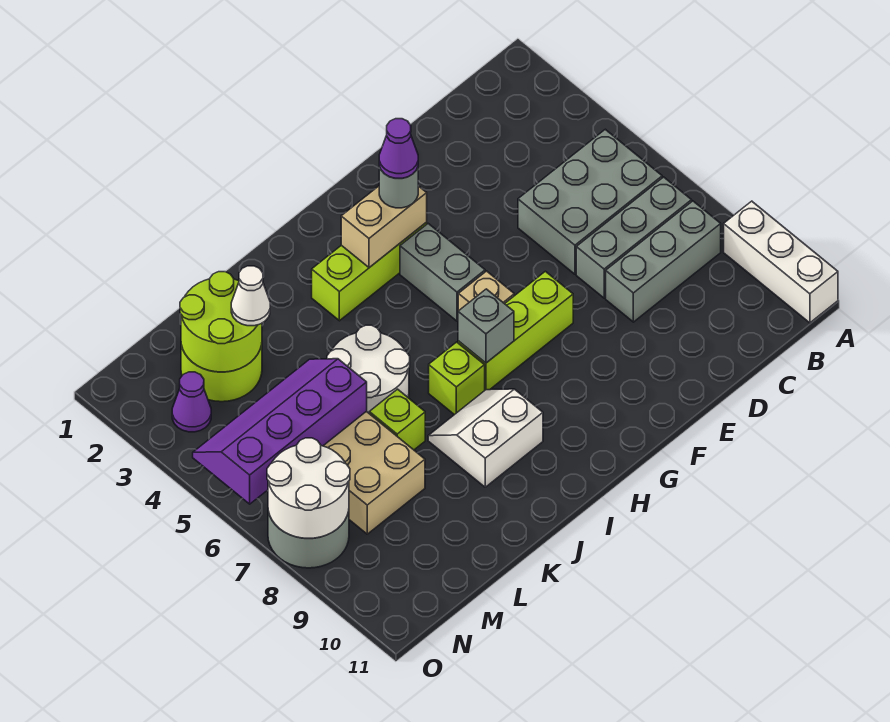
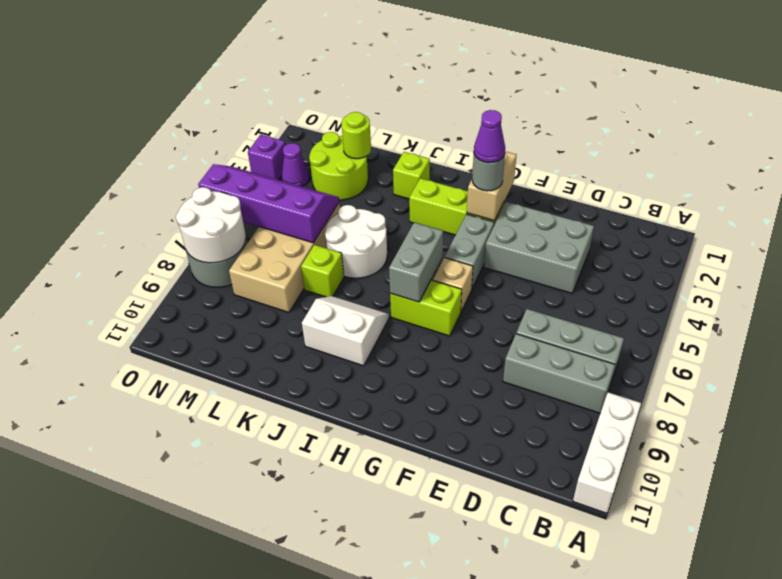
grey 2x3 brick [518,129,662,274] -> grey 2x3 brick moved to [484,202,594,293]
lime 1x3 brick [458,271,573,390] -> lime 1x2 brick [390,280,462,336]
tan 1x2 brick [341,186,427,268] -> tan 1x2 brick turned to [467,152,517,221]
grey 1x1 brick [458,289,514,363] -> grey 1x2 brick [389,222,443,302]
lime 1x1 brick [429,342,485,415] -> lime 1x1 brick moved to [393,152,430,199]
lime 2x2 round brick [180,272,262,372] -> lime 1x1 round brick [341,112,371,159]
white 1x1 cone [231,266,270,326] -> none
none -> purple 1x1 brick [248,135,285,180]

